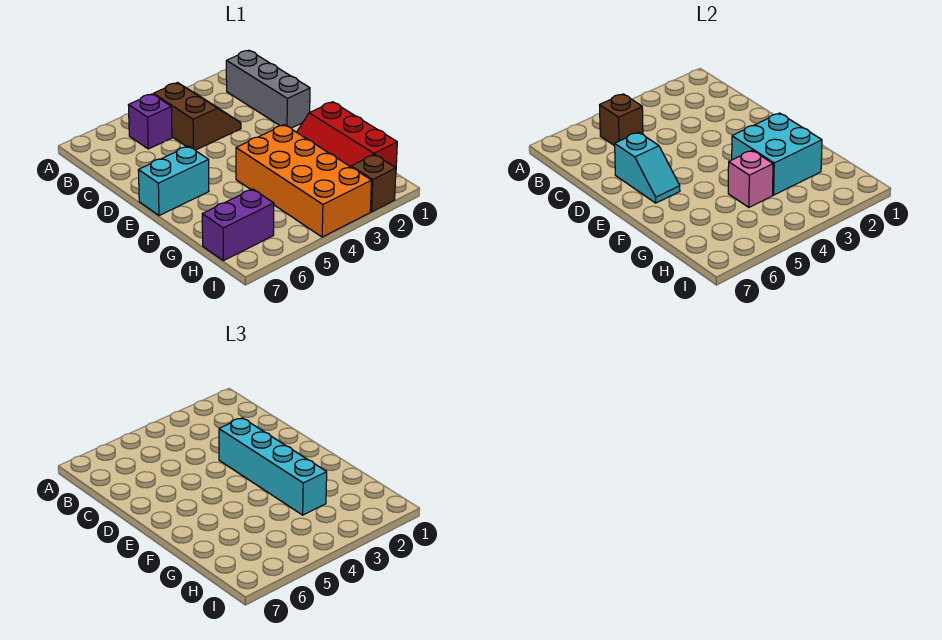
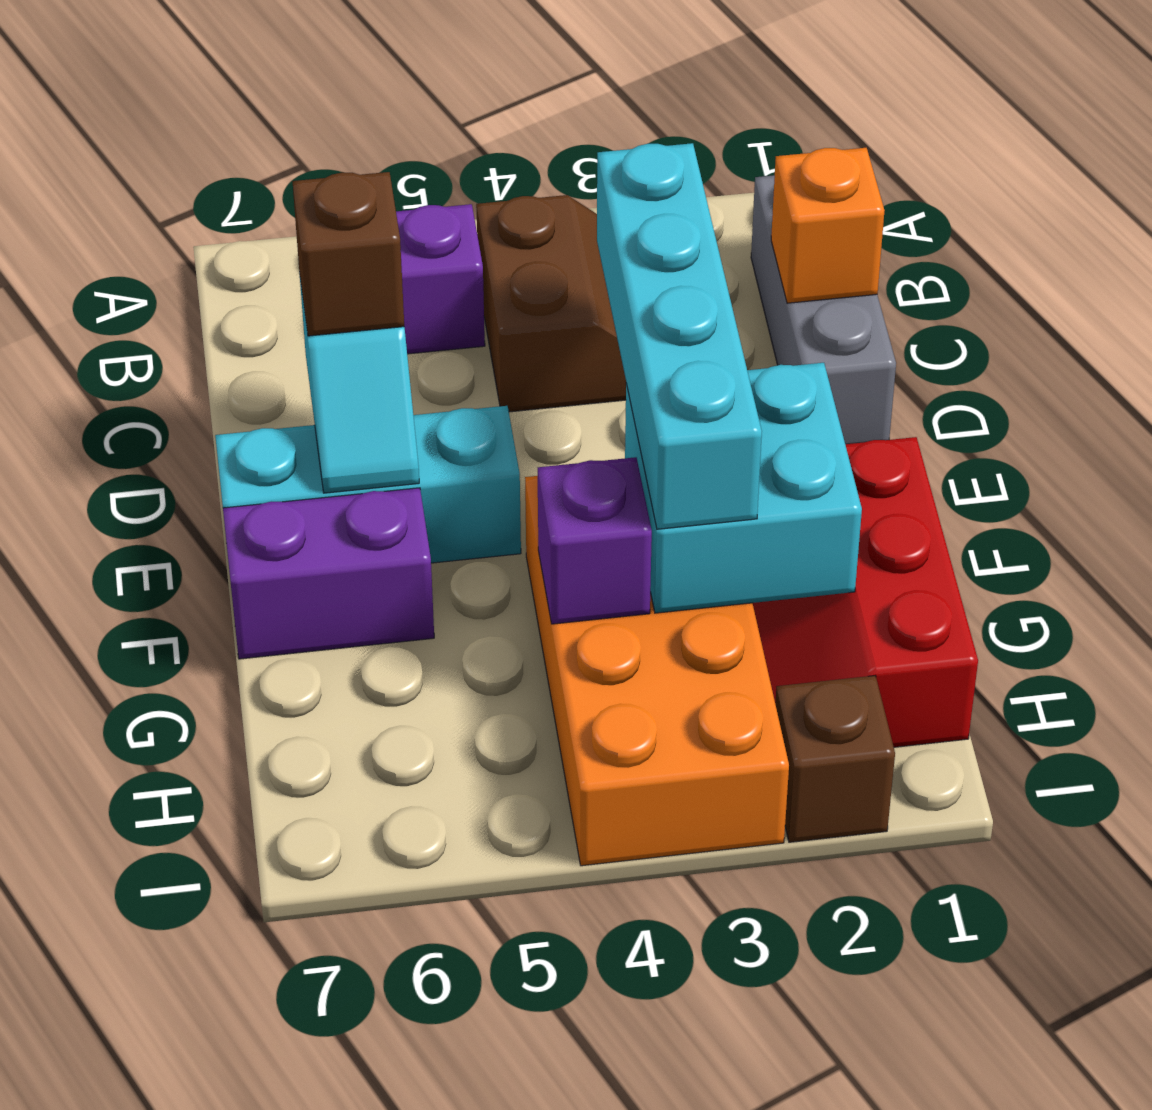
brown 1x1 brick [600,94,643,146] -> brown 1x1 brick moved to [292,172,404,336]
none -> orange 1x1 brick [771,148,885,303]
cyan 1x2 brick [138,146,209,215] -> cyan 1x3 brick [215,406,521,563]
pink 1x1 brick [728,150,773,207] -> purple 1x1 brick [538,457,652,624]
purple 1x2 brick [202,189,274,261] -> purple 1x2 brick moved to [223,488,434,659]

